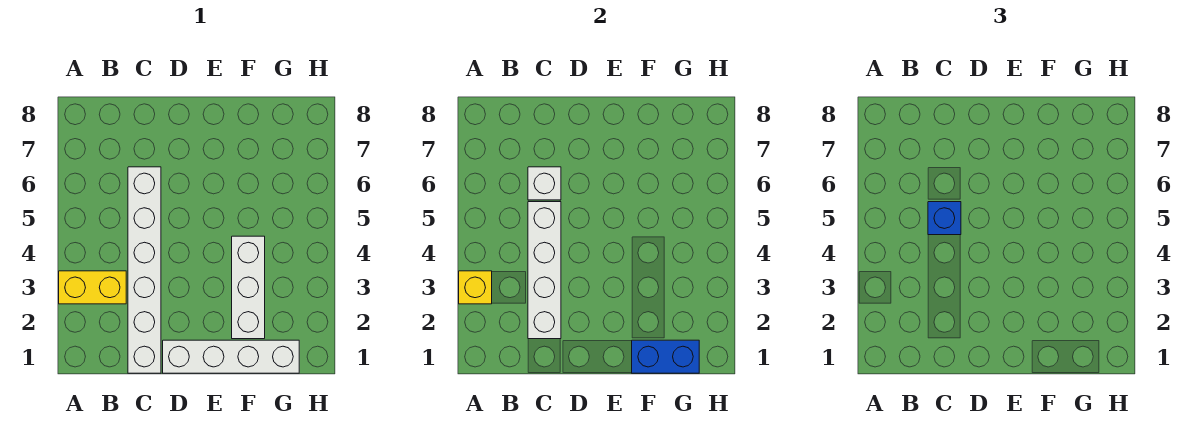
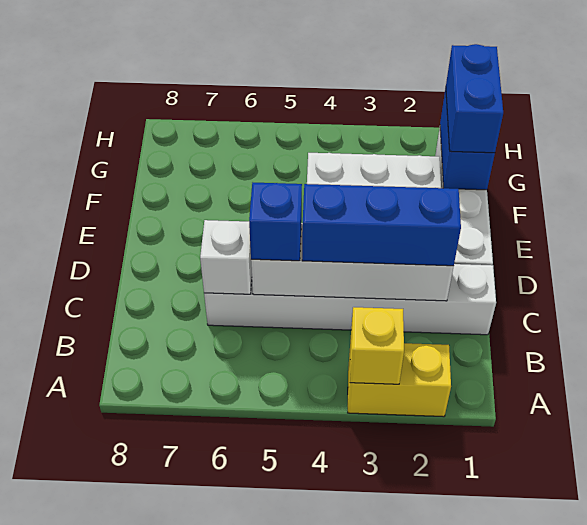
yellow 1x2 brick [59,271,126,304] -> yellow 1x2 brick turned to [348,343,451,417]
none -> blue 1x3 brick [302,184,461,266]
none -> blue 1x2 brick [446,44,503,153]

